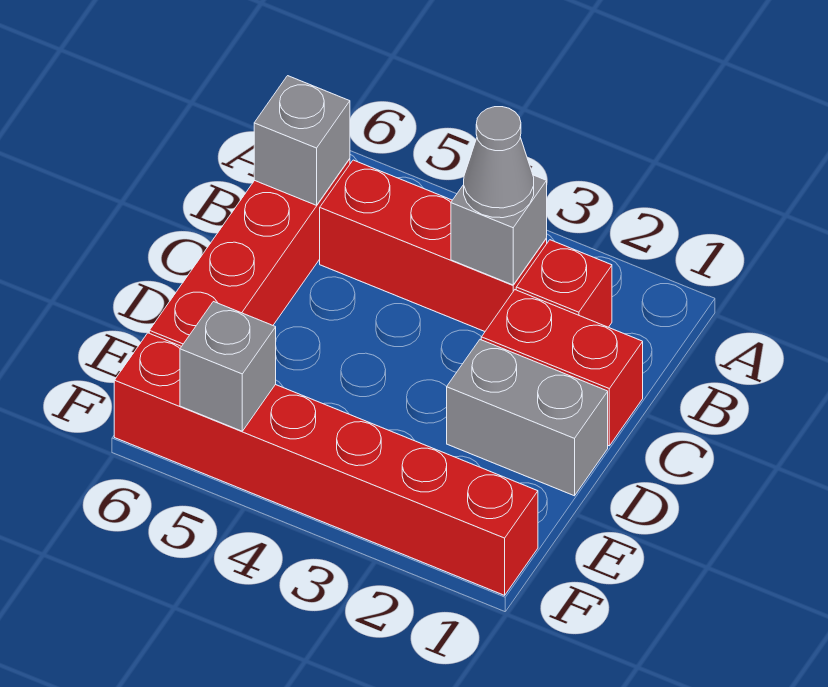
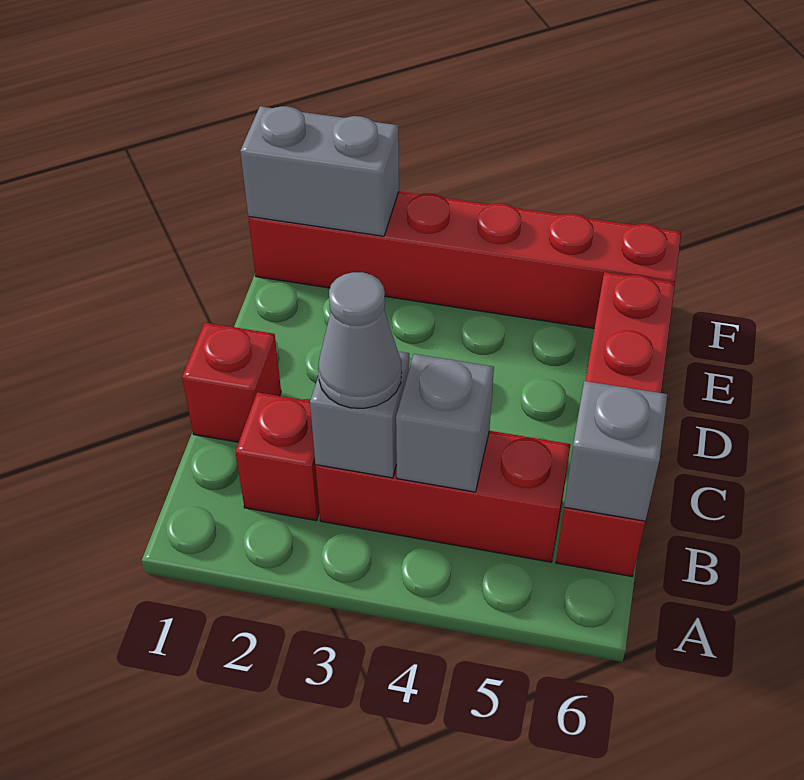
red 1x2 brick [481,290,643,446] -> red 1x1 brick [182,323,281,442]
grey 1x2 brick [447,340,608,496] -> grey 1x2 brick moved to [240,106,399,236]
grey 1x1 brick [180,302,276,431] -> grey 1x1 brick moved to [396,354,494,492]

